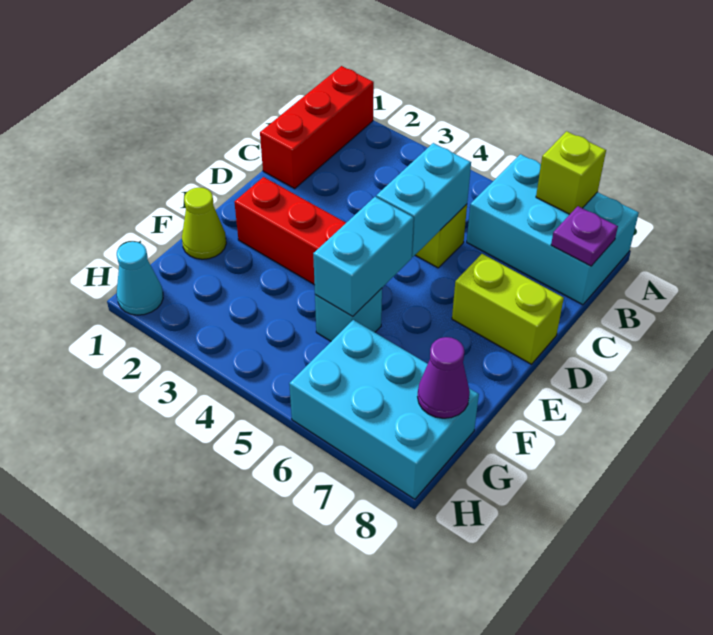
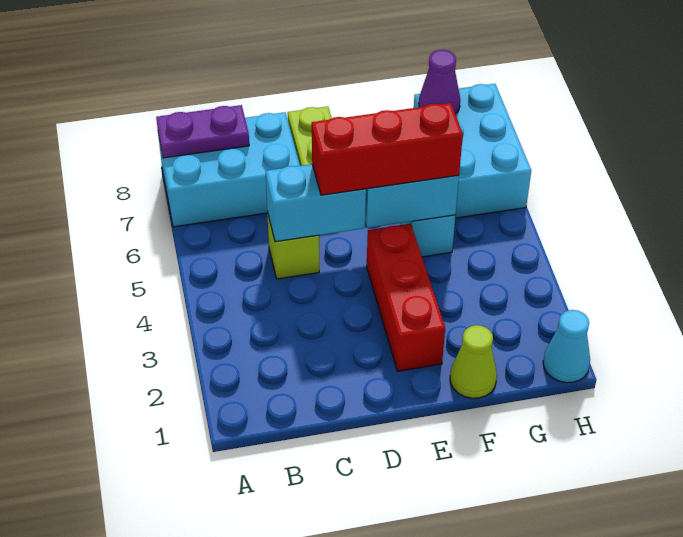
red 1x3 brick [260,66,374,189] -> red 1x3 brick moved to [312,103,463,195]
cyan 2x3 brick [467,154,639,305] -> cyan 2x3 brick turned to [158,112,300,227]
lime 1x1 brick [536,131,606,214] -> none
purple 1x1 plate [551,206,618,266] -> purple 1x2 plate [156,105,249,158]

